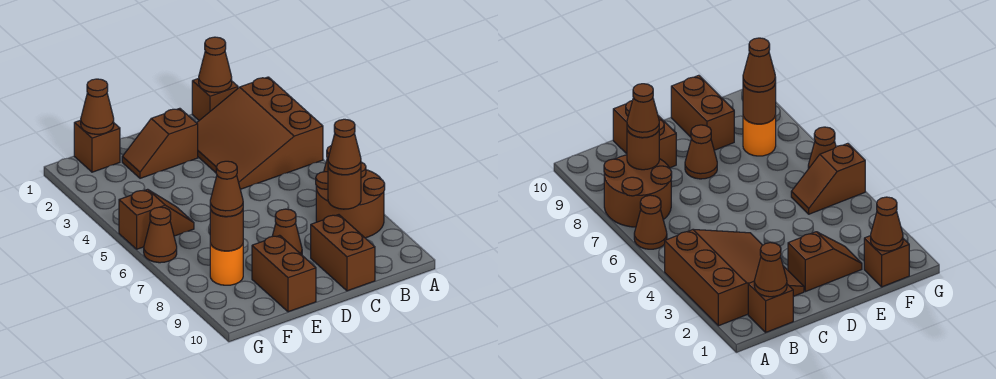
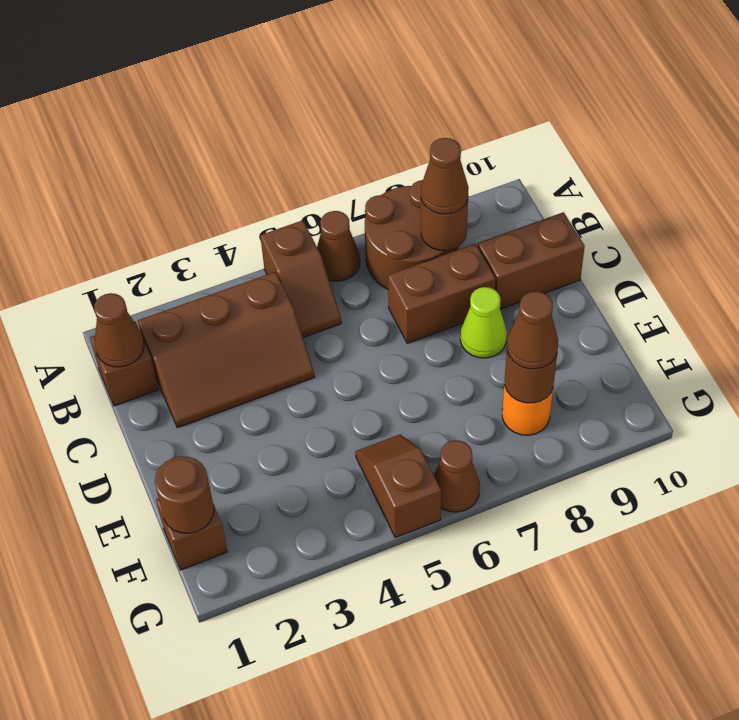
brown 3x3 slope [197,77,323,189] -> brown 2x3 slope [138,272,314,428]
brown 1x2 slope [122,108,198,178] -> brown 1x2 slope moved to [260,220,341,338]
brown 1x1 cone [272,209,302,255] -> lime 1x1 cone [460,287,507,358]
brown 1x2 brick [252,235,316,312] -> brown 1x2 brick moved to [388,244,496,343]
brown 1x1 cone [81,79,114,134] -> brown 1x1 round brick [155,456,214,533]

